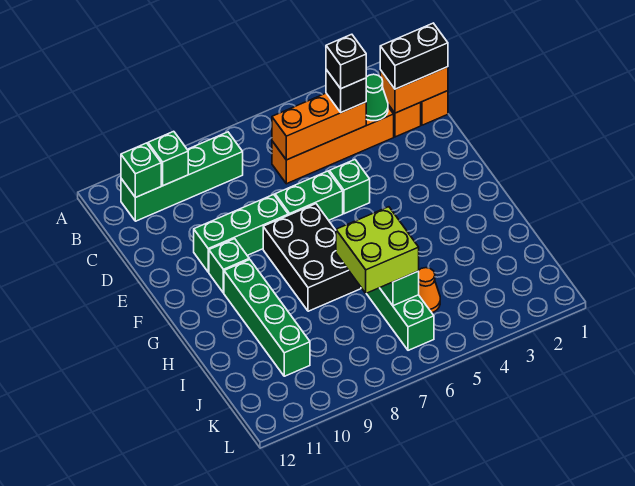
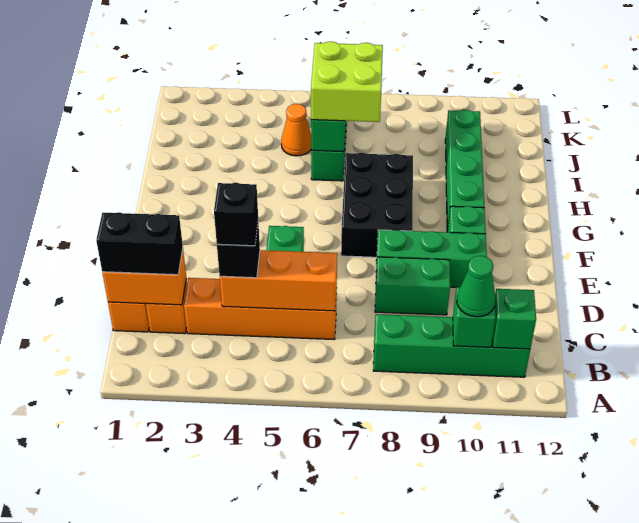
green 1x1 cone [366,74,388,121] -> green 1x1 cone moved to [457,256,496,317]
green 1x2 brick [275,171,343,220] -> green 1x2 brick moved to [375,257,450,315]

